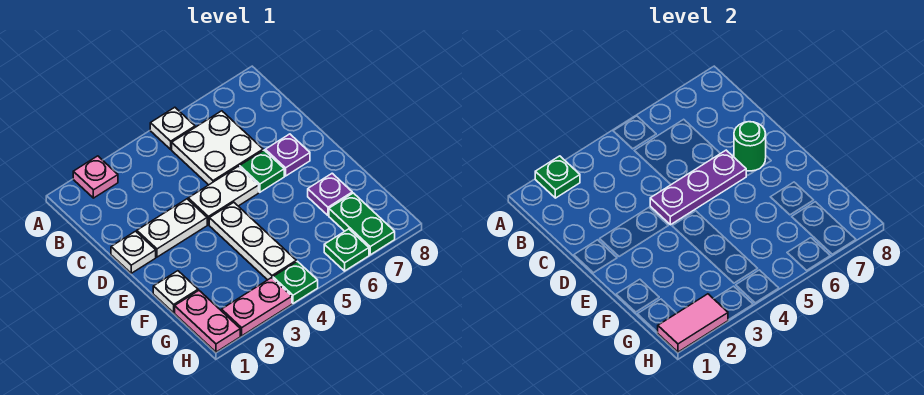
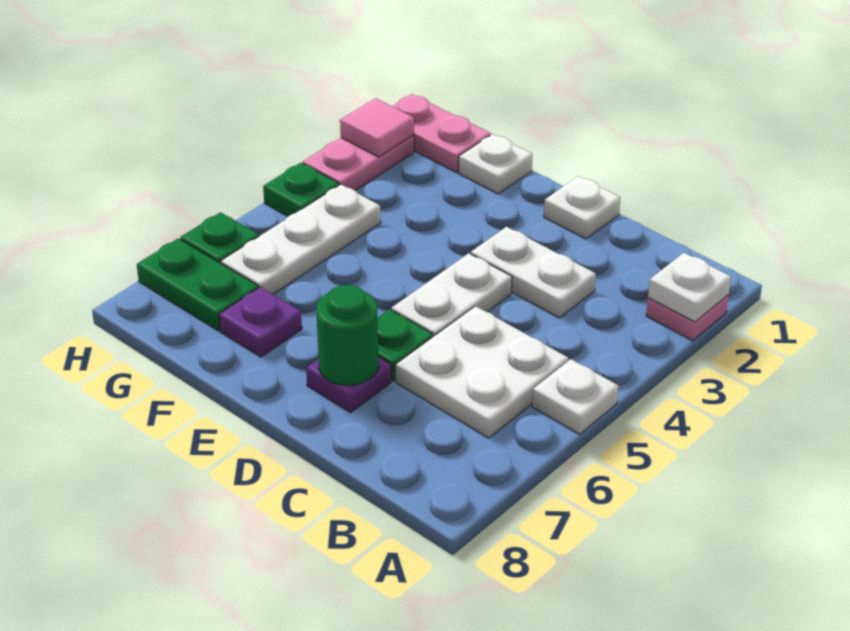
green 1x1 plate [535,156,580,198] -> white 1x1 plate [648,253,731,322]
white 1x2 plate [137,199,207,257] -> white 1x2 plate turned to [471,227,596,318]
purple 1x3 plate [650,150,746,225] -> none
white 1x3 plate [209,202,296,280] -> white 1x3 plate turned to [221,184,381,294]
pink 1x2 tile [657,294,728,352] -> pink 1x1 tile [340,98,414,157]

